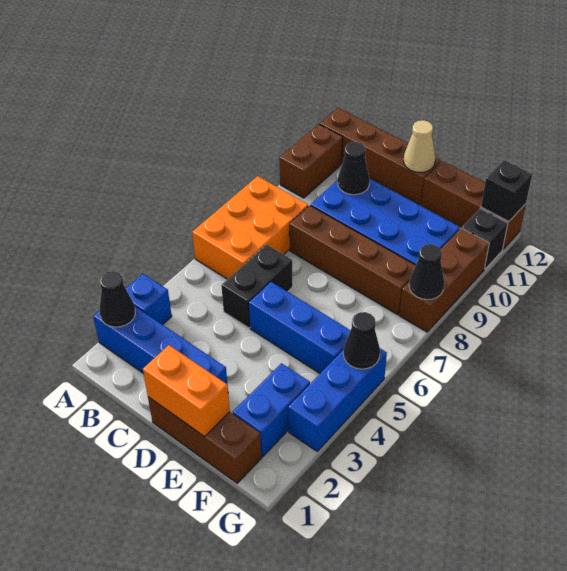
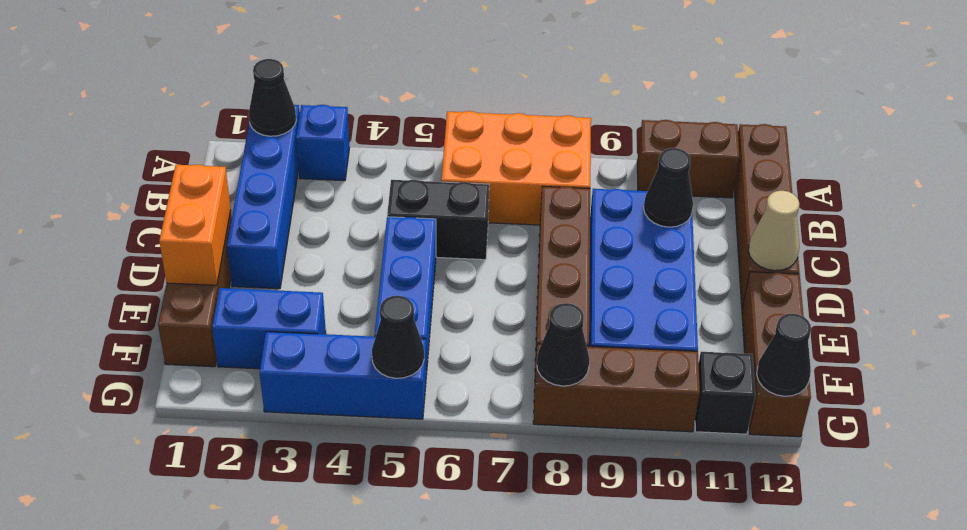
black 1x1 brick [481,160,532,222] -> black 1x1 cone [757,314,811,396]

